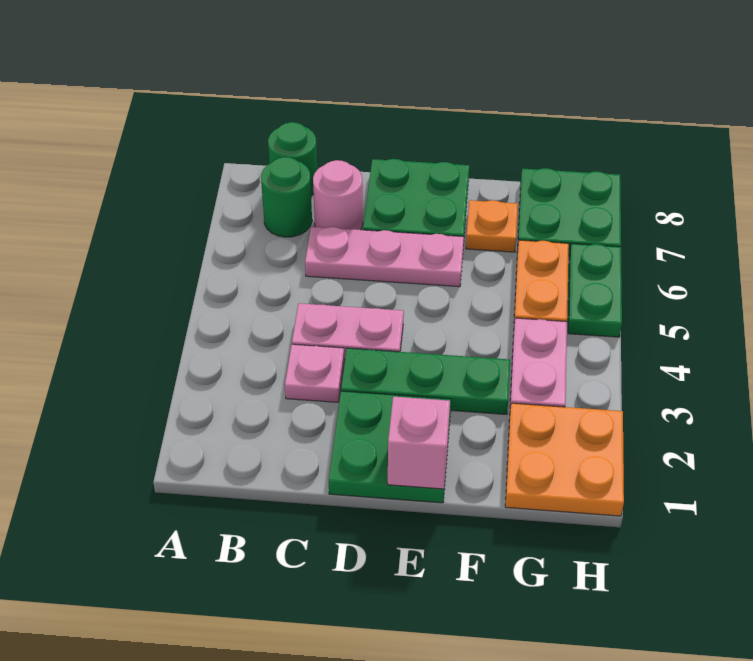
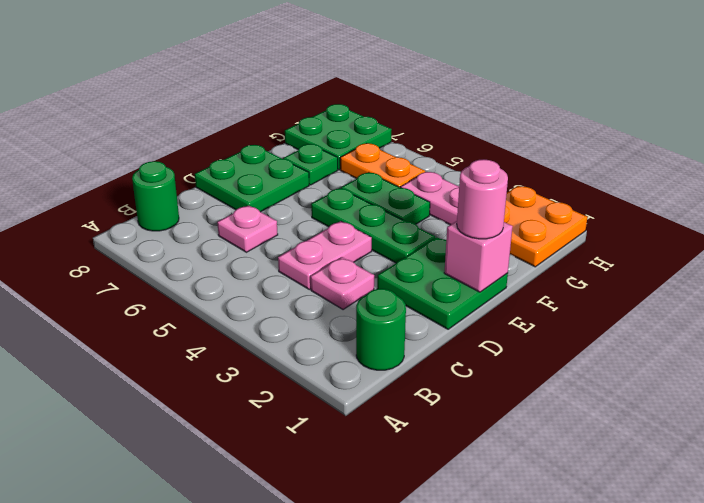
green 1x1 round brick [261,157,312,237] -> green 1x1 round brick moved to [356,289,406,370]
pink 1x3 plate [305,227,464,287] -> pink 1x1 plate [217,205,278,252]
pink 1x1 round brick [313,160,363,230] -> pink 1x1 round brick moved to [457,159,508,239]
green 1x3 plate [341,348,510,414] -> green 1x3 plate turned to [311,188,435,263]
orange 1x1 plate [466,200,518,252] -> green 1x1 plate [283,144,338,185]
green 1x2 plate [568,244,622,337] -> green 1x2 plate moved to [341,173,430,224]

